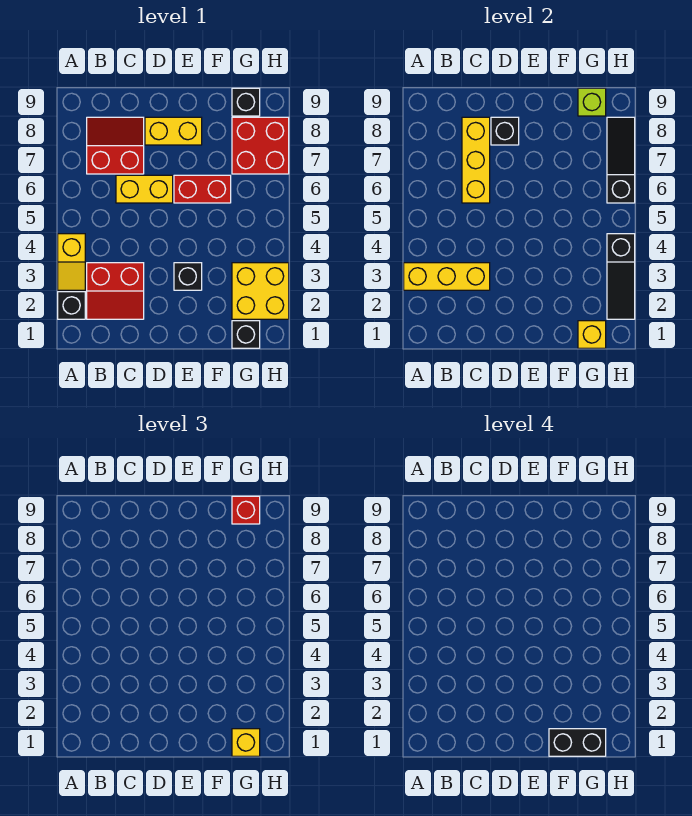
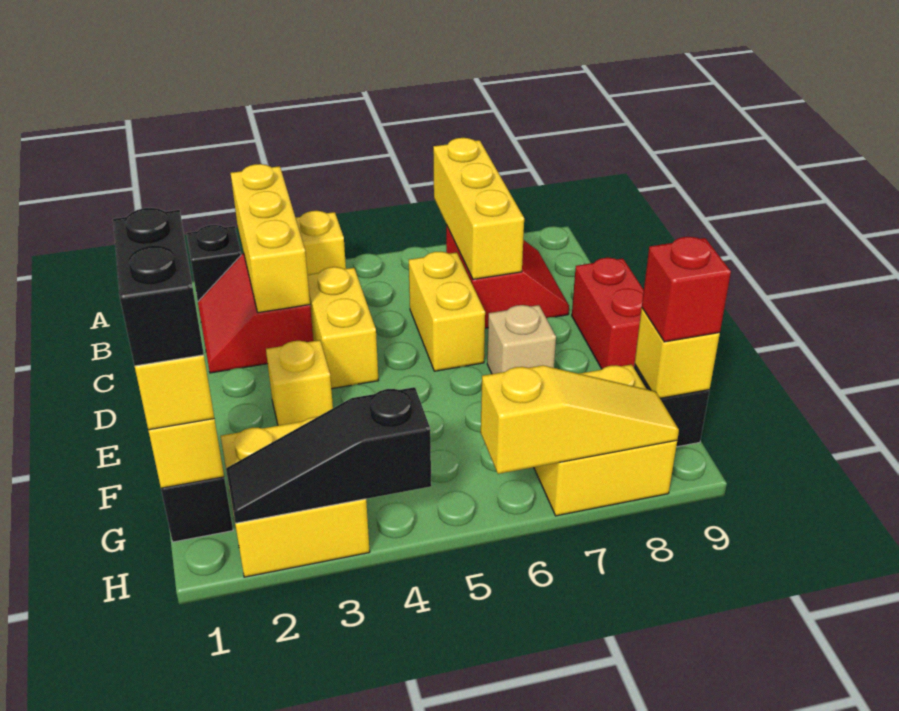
yellow 1x3 brick [462,117,490,203] -> yellow 1x3 brick turned to [433,138,524,279]
yellow 1x2 brick [145,117,202,145] -> yellow 1x2 brick moved to [308,267,378,389]
black 1x1 brick [491,117,519,145] -> none
black 1x1 brick [174,263,202,290] -> yellow 1x1 brick [266,340,333,426]
red 1x2 brick [174,175,231,203] -> red 1x2 brick moved to [572,258,644,369]
none -> tan 1x1 brick [487,305,556,374]
red 2x2 brick [232,117,289,174] -> yellow 2x2 brick [534,364,677,516]
lime 1x1 brick [578,88,606,116] -> yellow 1x1 brick [635,308,720,398]
black 1x3 slope [607,117,635,203] -> yellow 1x3 slope [481,365,679,474]

